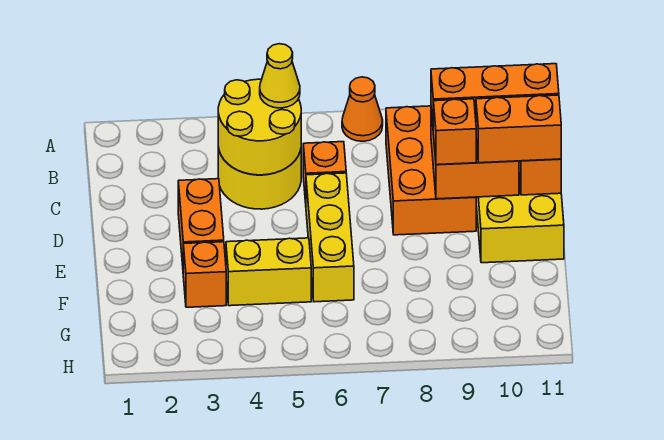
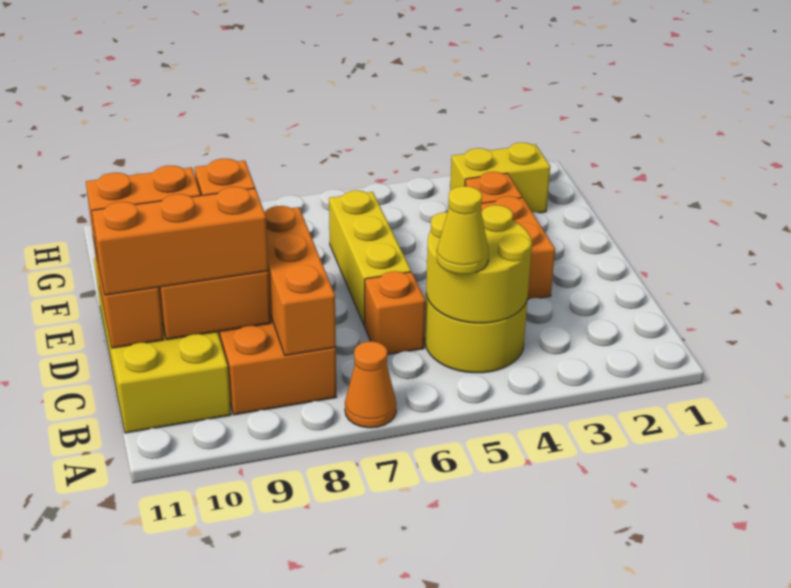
none -> orange 1x3 brick [265,206,336,355]
yellow 1x2 brick [226,238,311,306] -> yellow 1x2 brick moved to [450,143,550,213]

